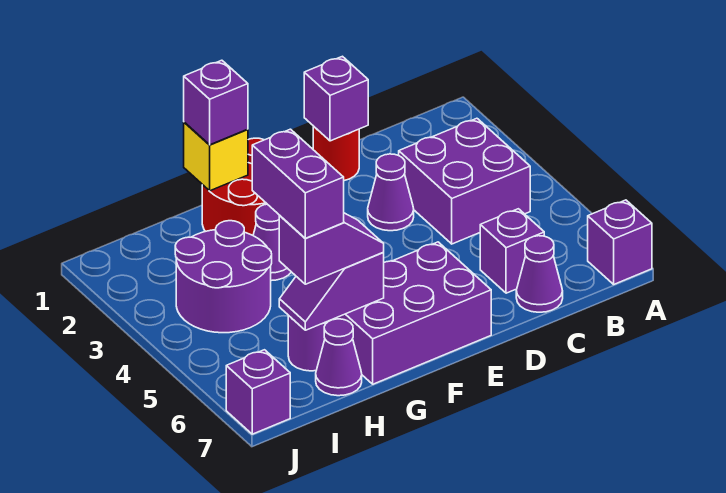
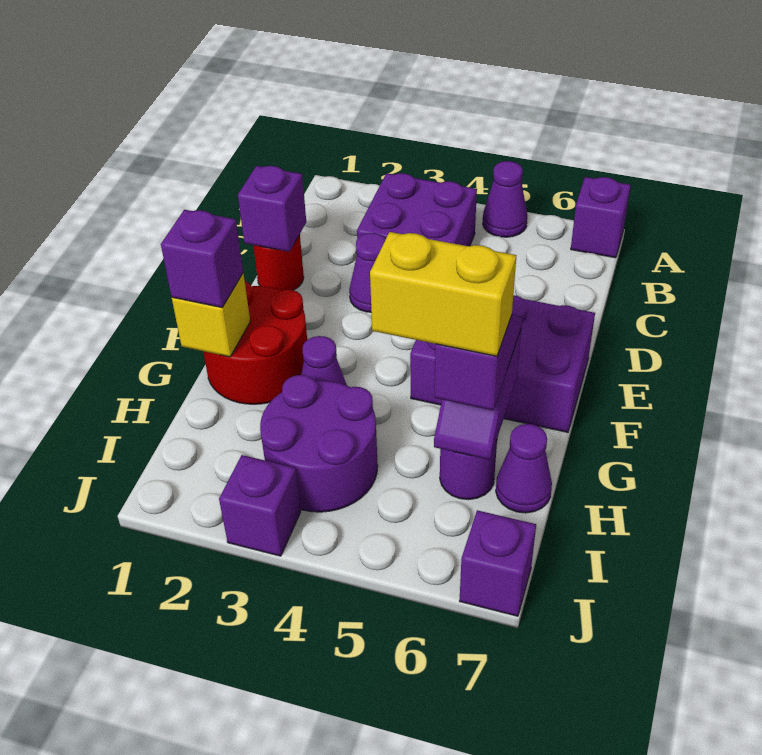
purple 1x1 brick [480,209,544,293] -> purple 1x1 brick moved to [219,455,301,556]
purple 1x1 cone [516,236,563,312] -> purple 1x1 cone moved to [483,161,527,237]
purple 2x3 brick [335,242,491,384] -> purple 2x3 brick turned to [410,295,595,432]
purple 1x2 brick [252,129,344,238] -> yellow 1x2 brick [370,232,516,356]

